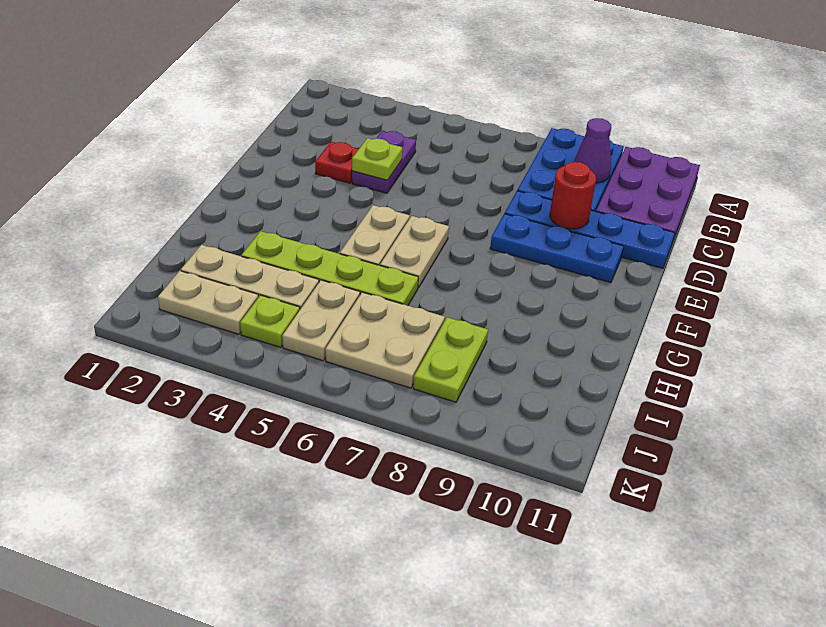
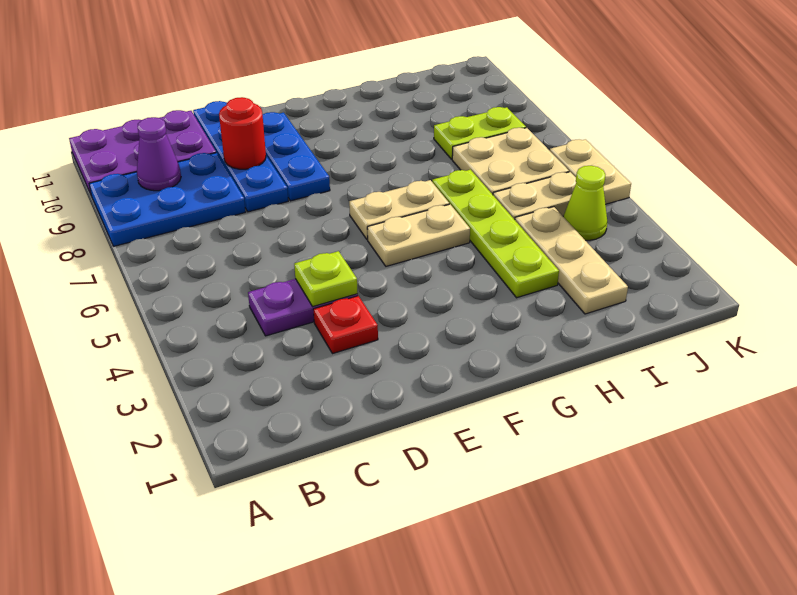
tan 1x2 plate [158,271,258,334] -> tan 1x2 plate moved to [550,139,631,204]
lime 1x1 plate [240,295,300,348] -> lime 1x1 cone [563,166,607,240]

